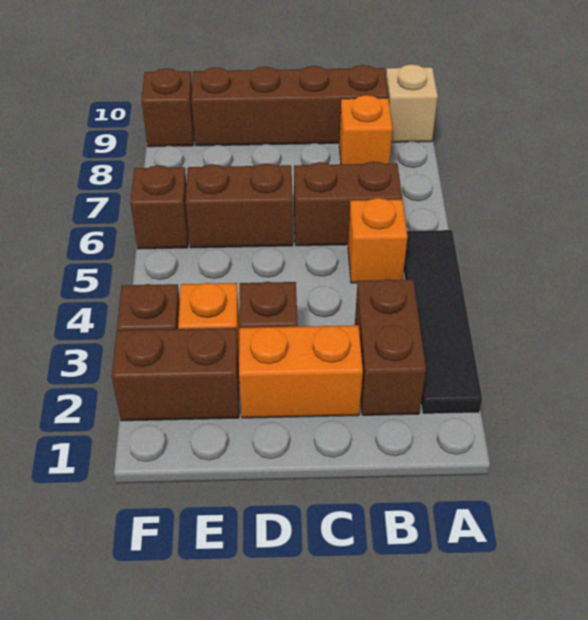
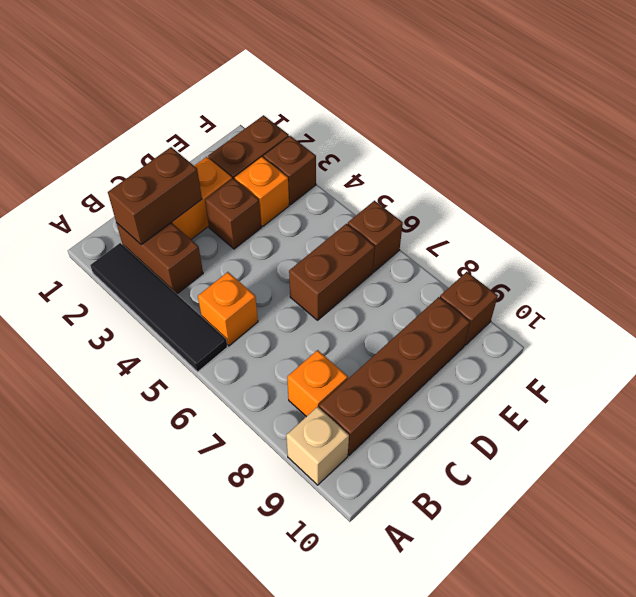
brown 1x2 brick [294,161,402,246] -> brown 1x2 brick moved to [108,147,202,245]

